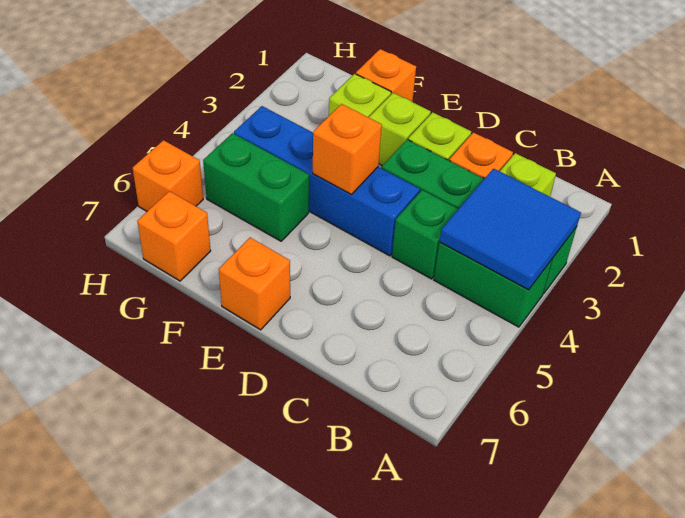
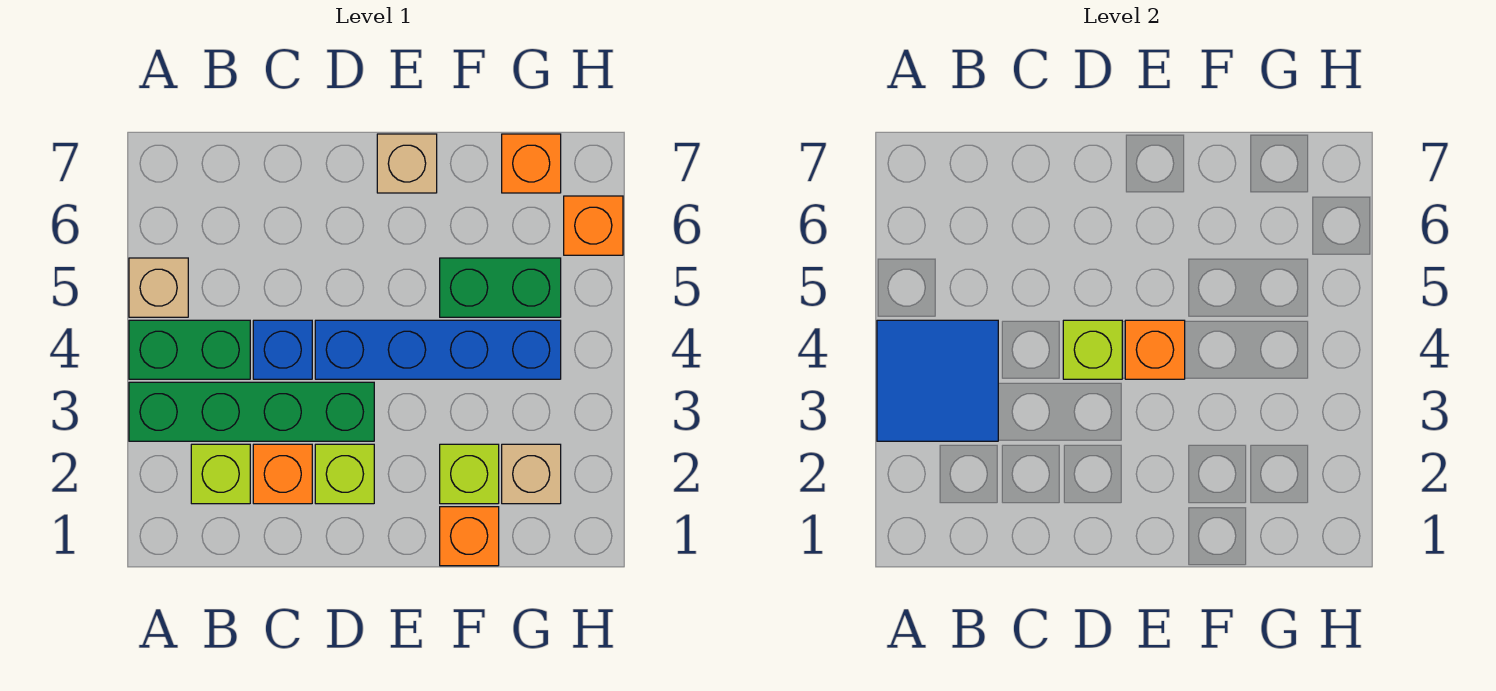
none -> tan 1x1 brick [129,258,188,317]
green 1x1 brick [392,190,458,279] -> blue 1x1 brick [253,320,312,379]
lime 1x1 brick [369,93,431,165] -> lime 1x1 brick moved to [1063,320,1122,379]
orange 1x1 brick [219,238,290,330] -> tan 1x1 brick [377,134,437,193]
none -> tan 1x1 brick [502,444,561,504]

